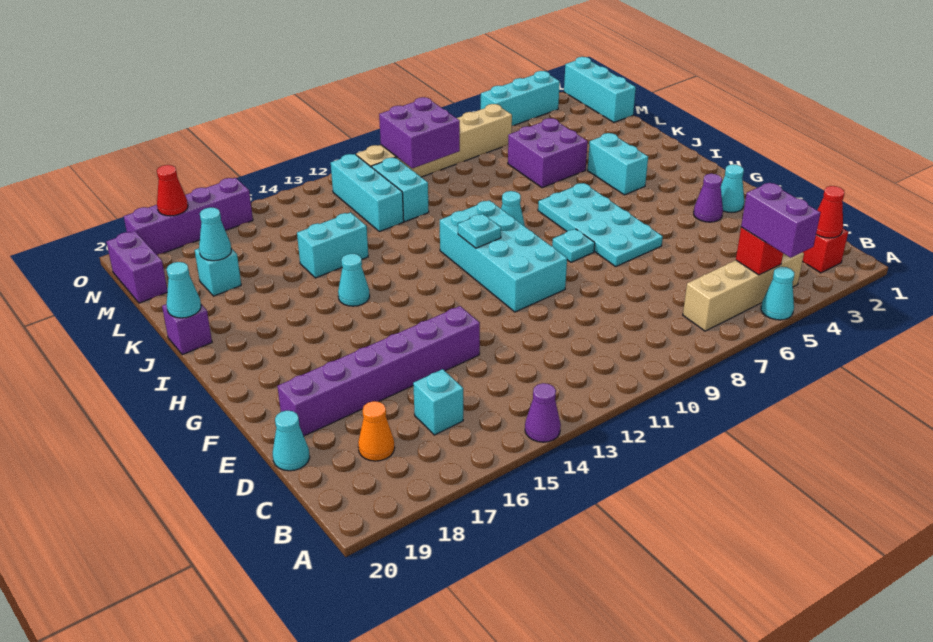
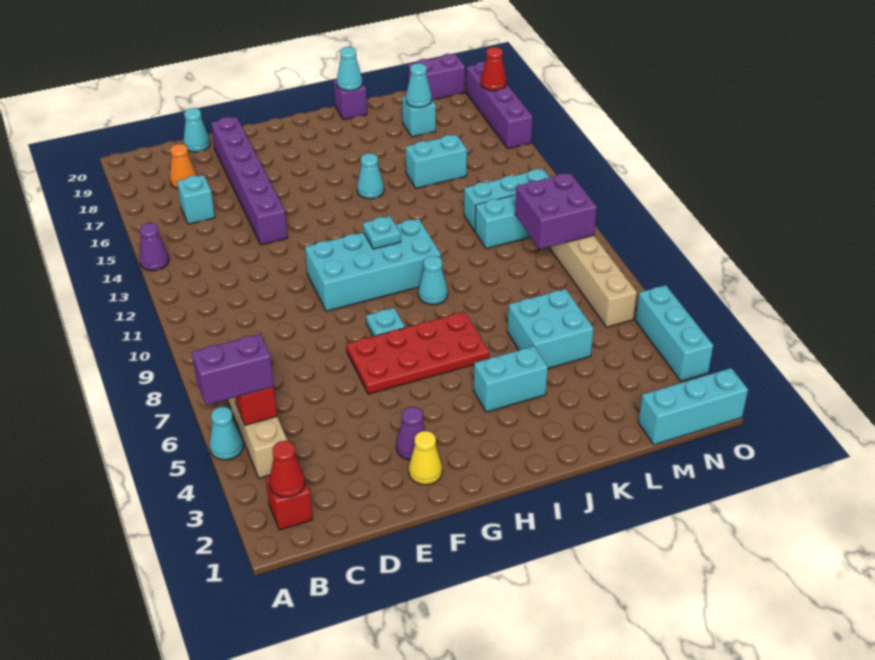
cyan 1x1 cone [721,164,744,213] -> yellow 1x1 cone [409,431,442,485]
cyan 2x4 plate [538,183,663,266] -> red 2x4 plate [346,312,489,394]
purple 2x2 brick [508,118,588,188] -> cyan 2x2 brick [508,289,594,368]
cyan 1x2 brick [297,212,368,278] -> cyan 1x2 brick turned to [406,135,467,188]

